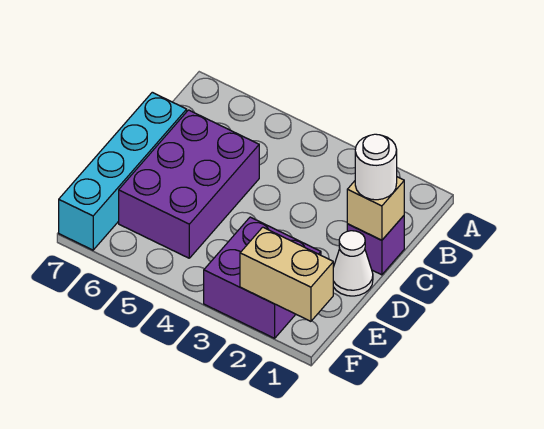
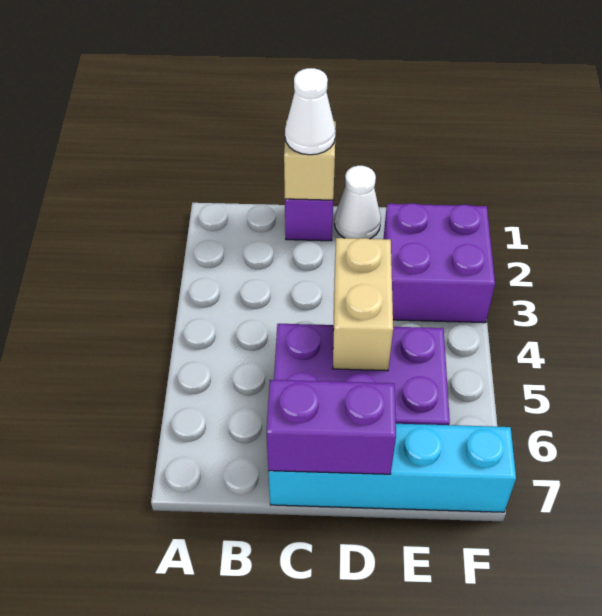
white 1x1 round brick [355,134,397,200] -> white 1x1 cone [285,68,336,155]
none -> purple 1x2 brick [266,380,396,474]
tan 1x2 brick [240,227,333,321] -> tan 1x2 brick moved to [333,238,393,371]

